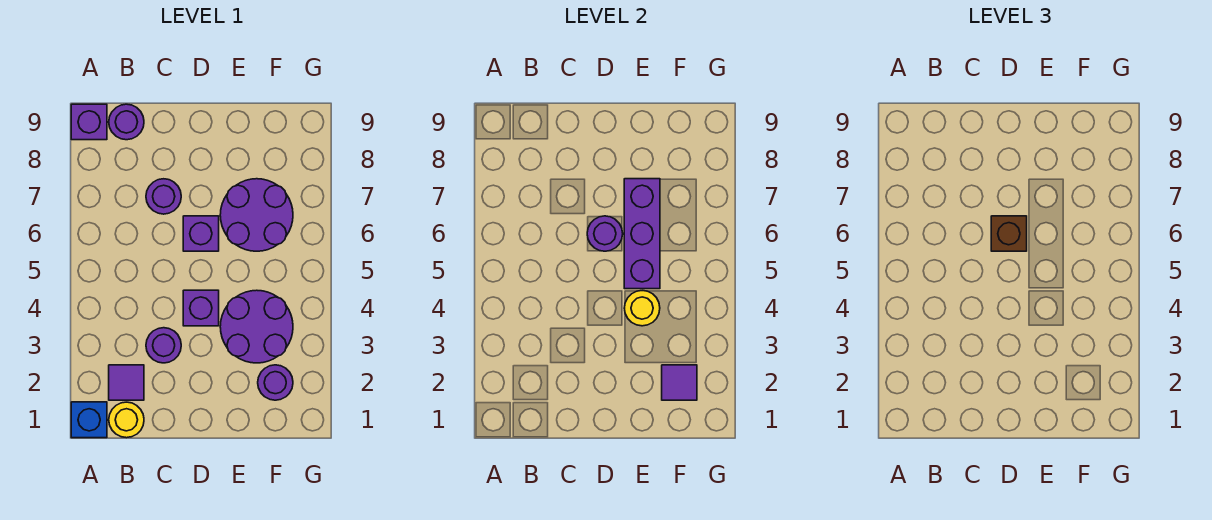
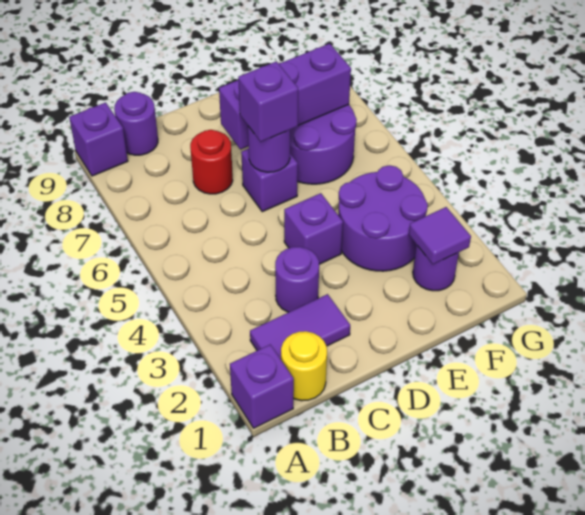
blue 1x1 brick [71,402,107,438] -> purple 1x1 brick [230,345,294,428]
purple 1x1 tile [109,365,144,400] -> purple 1x2 tile [250,294,350,359]
purple 1x1 round brick [146,179,181,214] -> red 1x1 round brick [190,130,233,194]
brown 1x1 brick [991,216,1027,251] -> purple 1x1 brick [238,61,298,142]
yellow 1x1 round brick [624,291,660,326] -> none
purple 1x3 brick [624,179,660,289] -> purple 1x3 brick turned to [219,44,351,150]

